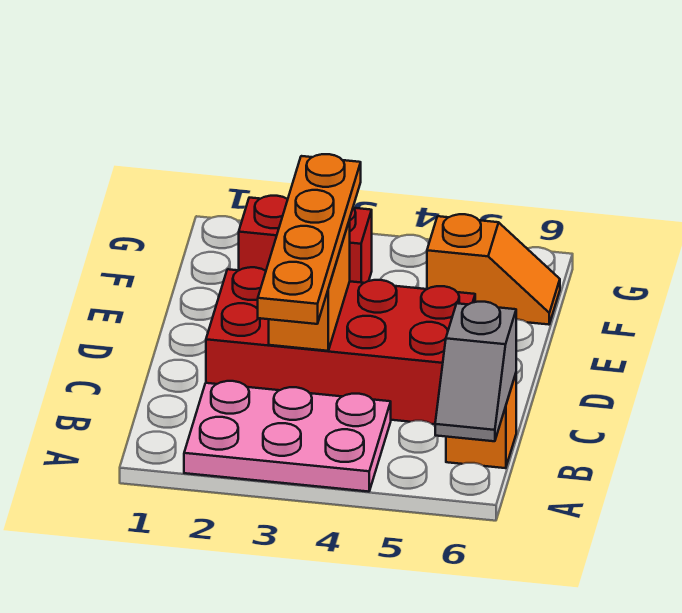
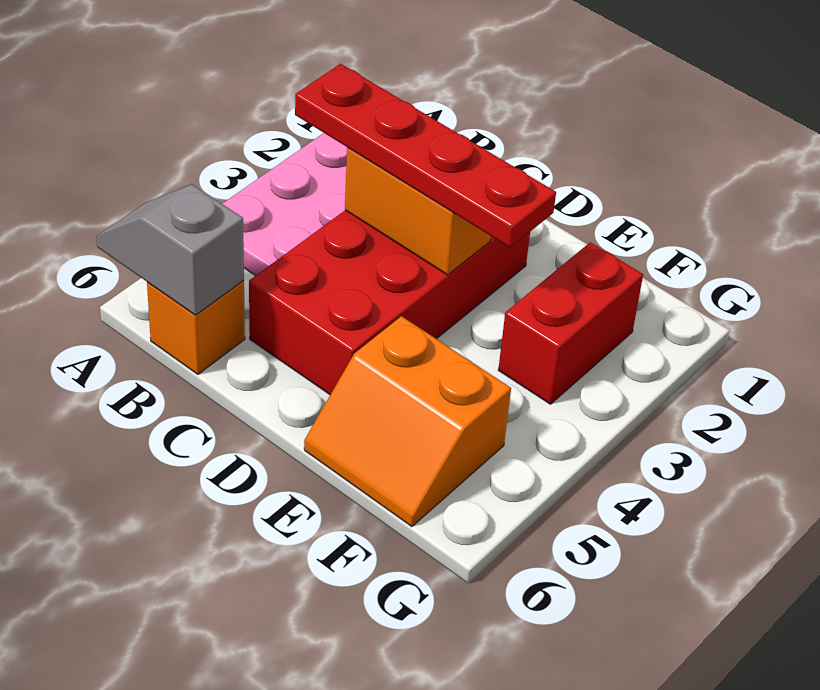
orange 1x4 plate [258,154,361,324] -> red 1x4 plate [295,64,556,247]
orange 1x2 slope [427,214,560,325] -> orange 2x2 slope [304,316,511,527]

